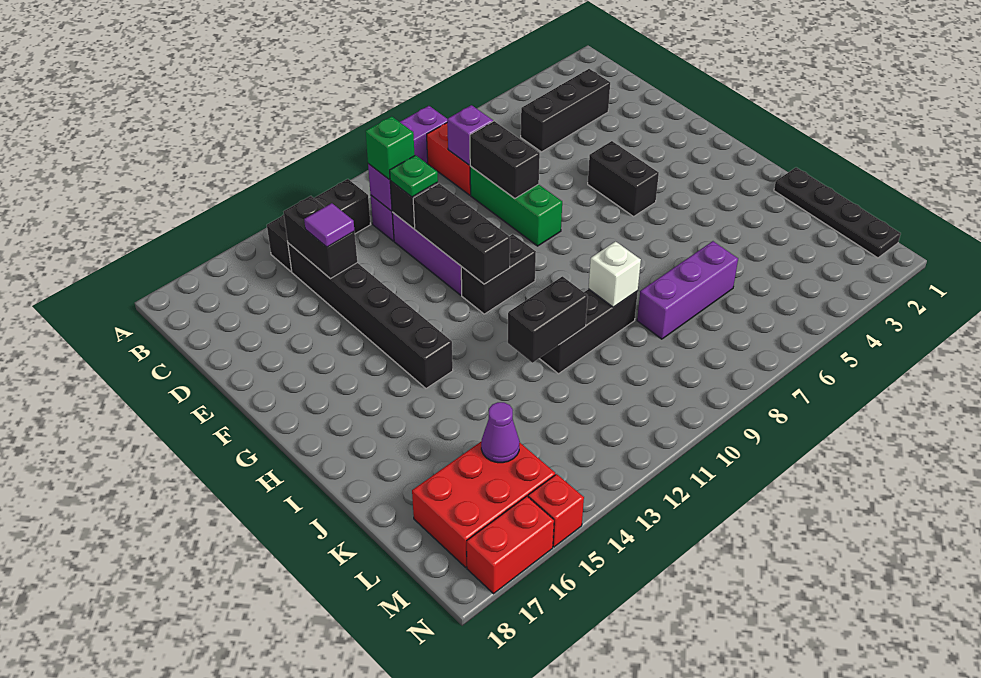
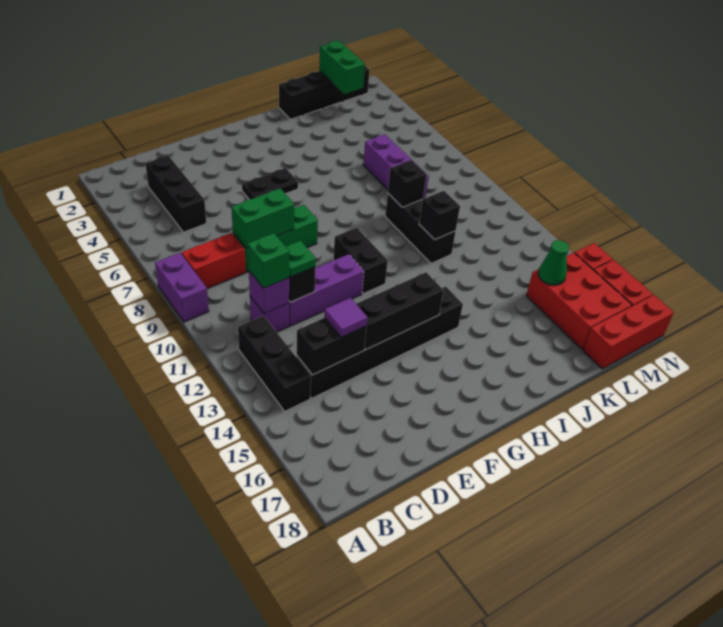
purple 1x1 brick [447,105,493,165] -> none
black 1x2 brick [470,121,540,199] -> green 1x2 brick [231,188,294,248]
black 1x3 brick [413,183,510,284] -> black 1x3 brick moved to [356,272,444,350]
black 1x2 brick [588,141,659,216] -> black 1x2 plate [242,168,298,200]
black 1x4 plate [774,167,901,258] -> black 1x4 brick [279,66,370,119]
white 1x1 brick [588,241,641,307] -> black 1x1 brick [388,160,427,207]
black 1x2 brick [508,276,588,363] -> black 1x1 brick [419,191,460,240]
none -> green 1x2 brick [319,41,365,94]
purple 1x1 cone [481,402,520,463] -> green 1x1 cone [538,240,569,285]
none -> red 1x3 brick [583,295,674,369]

